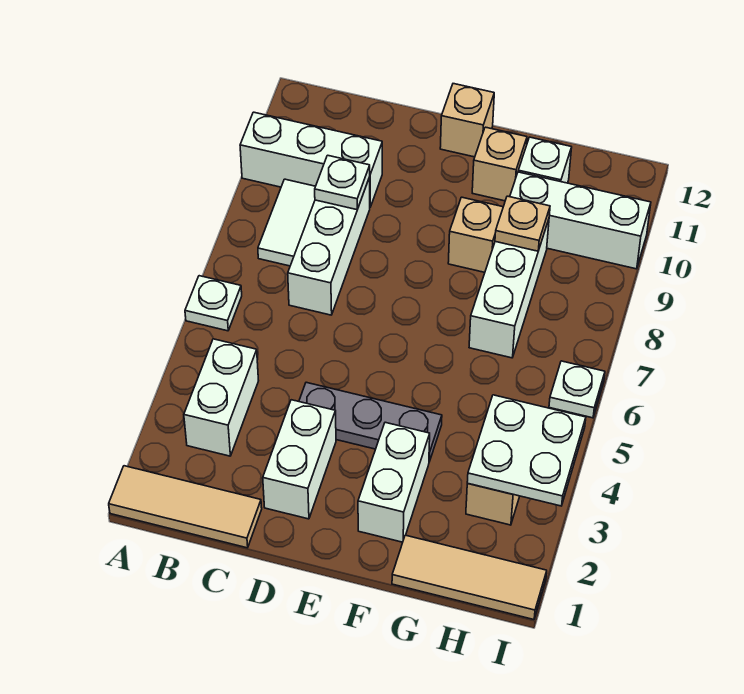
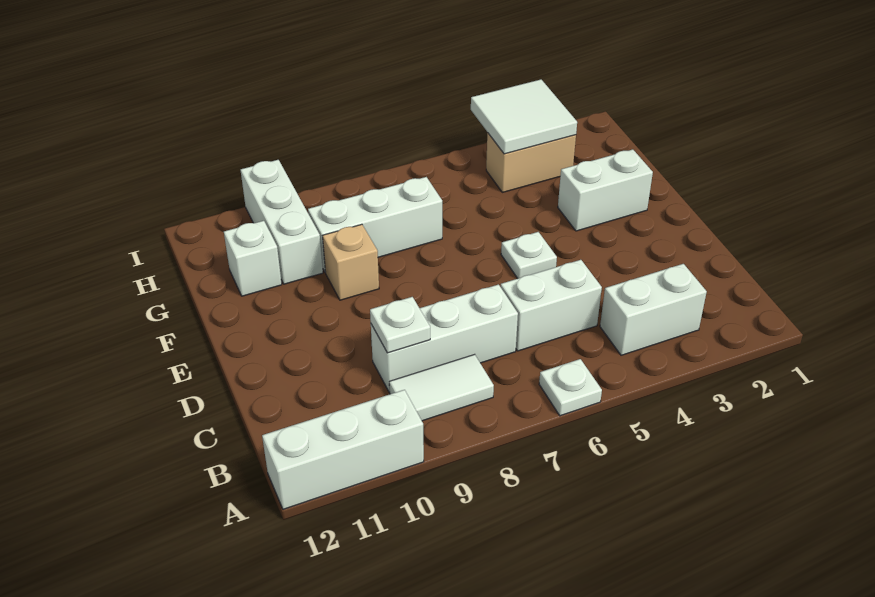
tan 1x3 tile [109,466,262,548] -> none
white 1x3 brick [240,112,382,207] -> white 1x3 brick turned to [262,390,424,509]
white 1x2 brick [263,400,336,519] -> white 1x2 brick moved to [501,260,602,351]
grey 1x3 plate [299,382,442,462] -> none
tan 1x1 brick [440,84,494,157] -> none
tan 1x1 brick [472,127,527,201] -> none
tan 1x3 tile [392,535,547,620] -> none
tan 1x1 plate [495,196,550,251] -> none
white 2x2 plate [467,395,586,506] -> white 2x2 tile [471,79,577,154]
white 1x1 plate [549,361,605,418] -> white 1x1 plate moved to [501,232,557,278]

